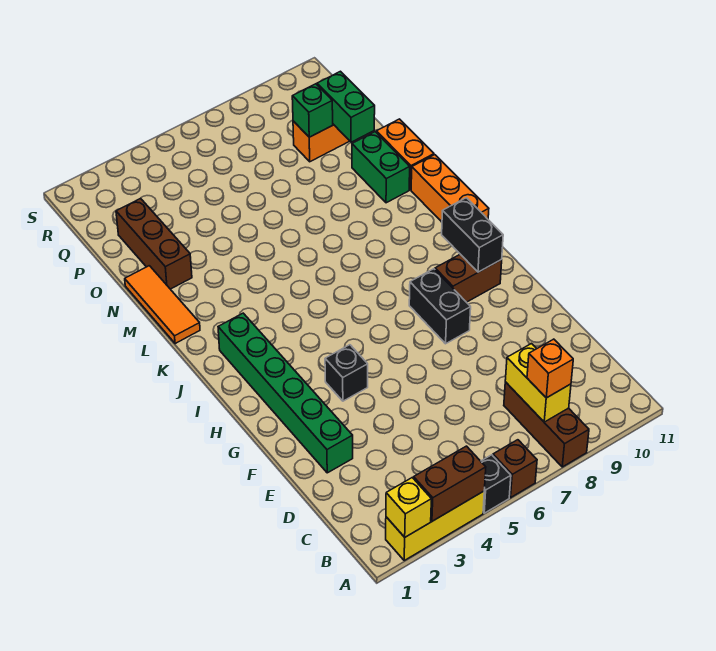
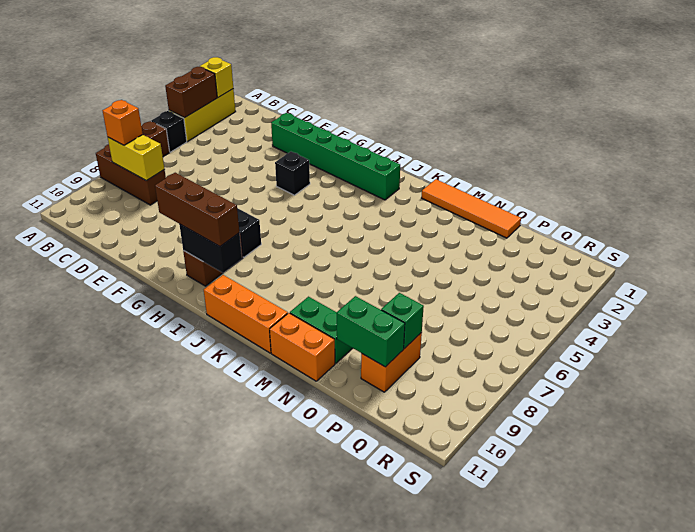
orange 1x3 tile [125,266,200,344] -> orange 1x4 tile [422,179,521,238]
brown 1x3 brick [116,198,192,289] -> brown 1x3 brick moved to [155,173,239,246]

